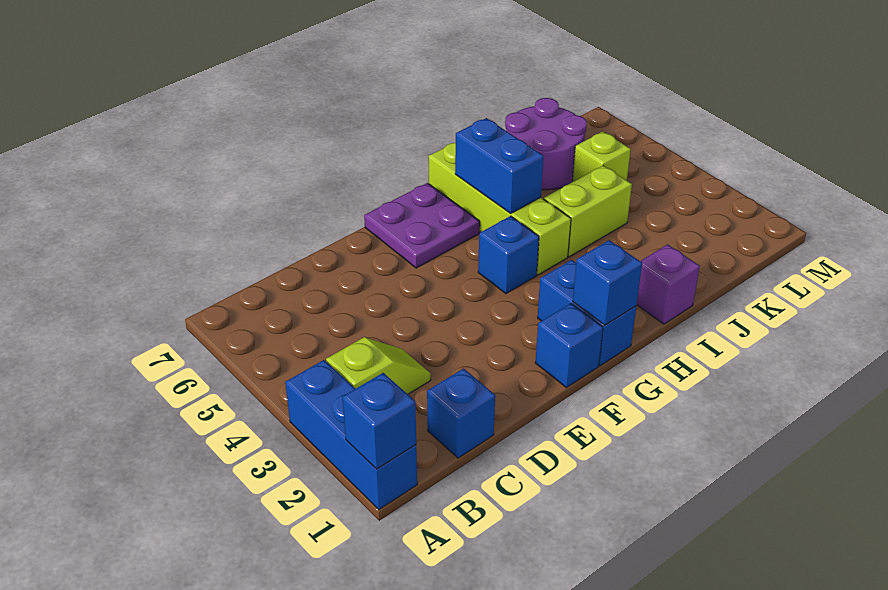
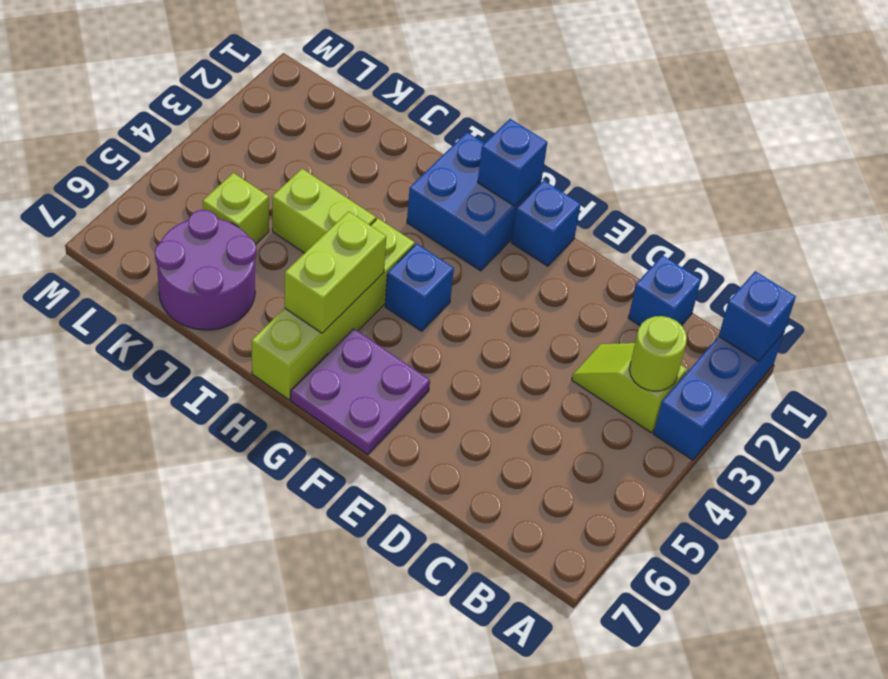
none -> lime 1x1 round brick [629,316,687,391]
blue 1x2 brick [538,260,636,366] -> blue 2x2 brick [407,132,542,271]
blue 1x2 brick [455,118,544,214] -> lime 1x2 brick [285,211,386,333]
purple 1x1 brick [637,244,700,324] -> none

